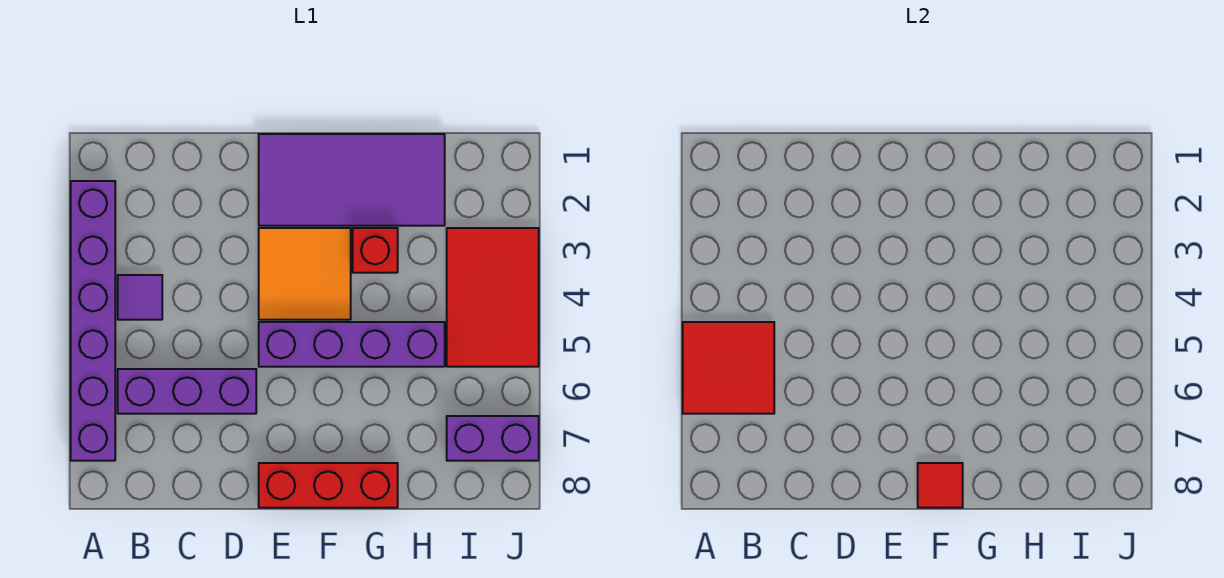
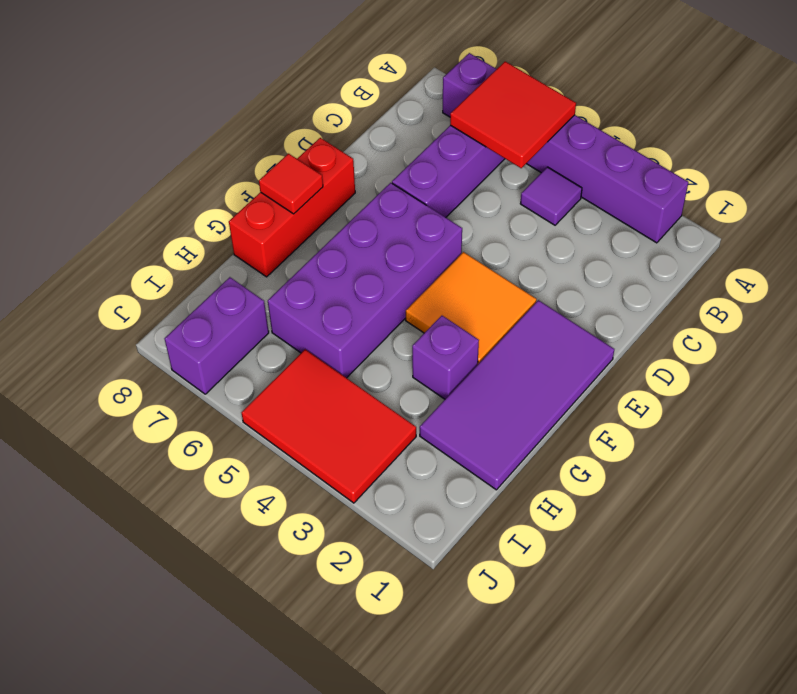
purple 1x4 brick [259,322,445,367] -> purple 2x4 brick [268,183,462,378]
red 1x1 brick [353,228,398,273] -> purple 1x1 brick [412,316,479,399]

